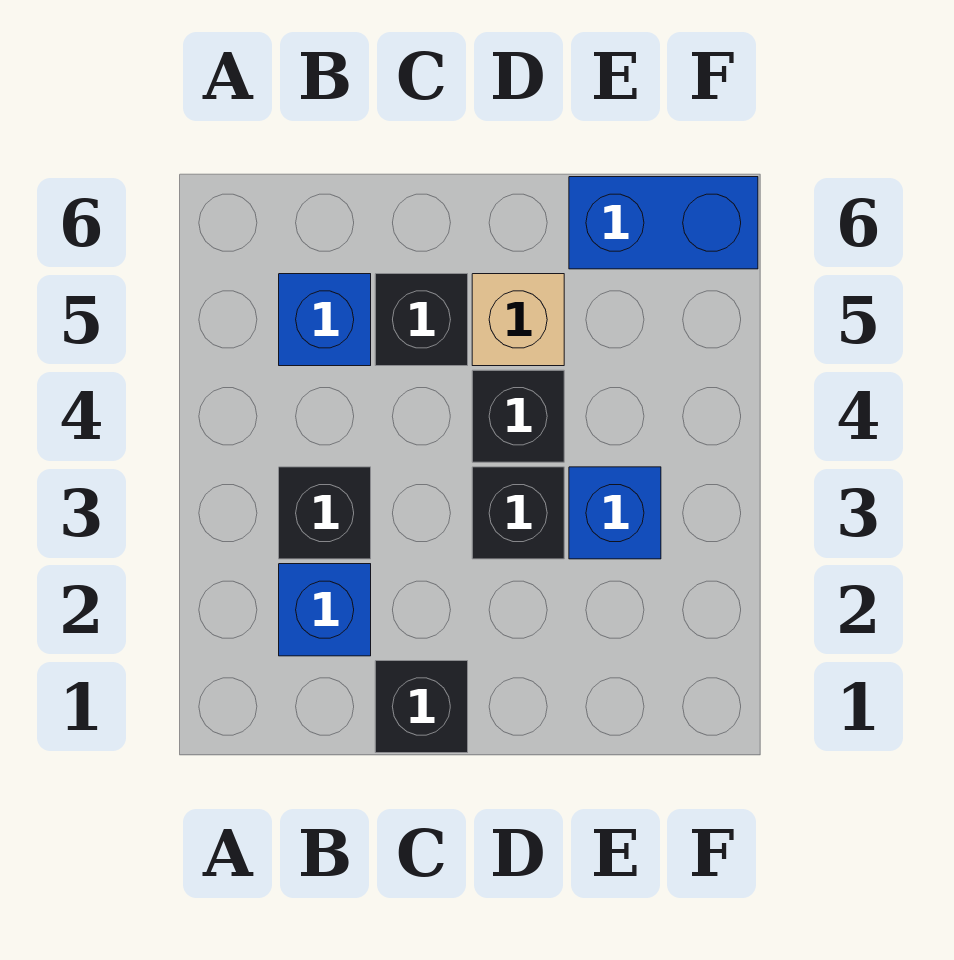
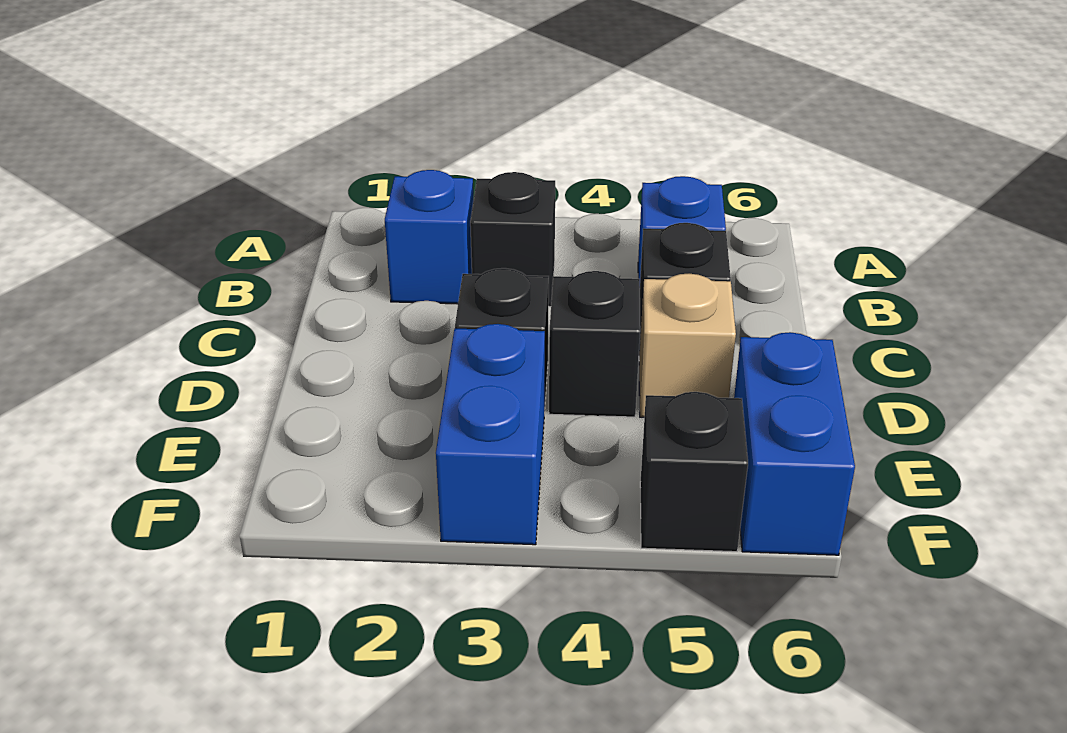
black 1x1 brick [375,661,468,753] -> black 1x1 brick moved to [640,392,748,552]
blue 1x1 brick [569,467,661,559] -> blue 1x2 brick [436,324,545,545]

